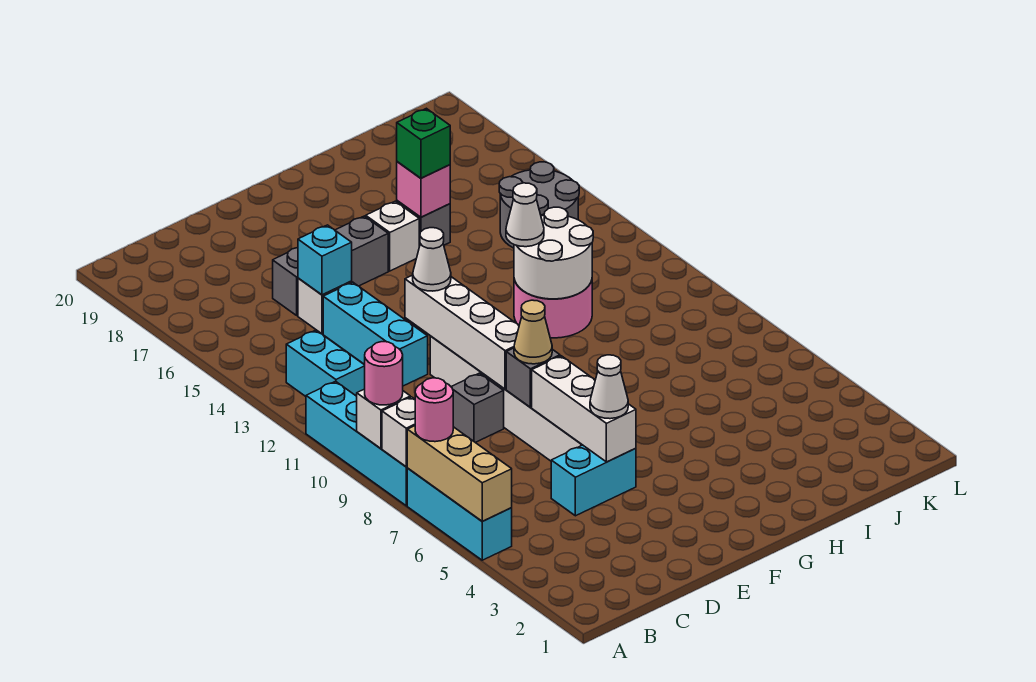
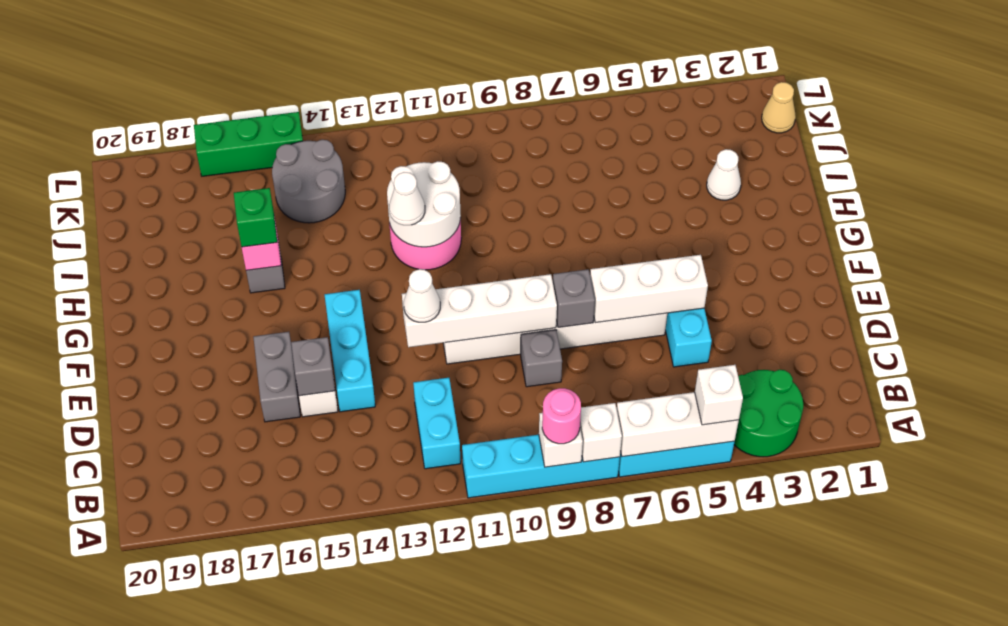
none -> green 2x2 round brick [734,370,803,457]
tan 1x3 brick [407,426,512,521] -> white 1x3 brick [617,392,739,457]
pink 1x1 round brick [415,378,453,442] -> none
cyan 1x2 brick [286,330,365,396] -> cyan 1x2 brick turned to [413,378,461,469]
cyan 1x3 brick [323,282,428,386] -> cyan 1x3 brick turned to [325,290,375,412]
cyan 1x1 brick [298,225,352,295] -> grey 1x1 brick [291,337,335,396]
grey 1x3 brick [273,216,388,315] -> grey 1x2 brick [253,332,300,422]
white 1x1 cone [590,355,628,419] -> white 1x1 cone moved to [707,149,741,200]
tan 1x1 cone [514,300,552,364] -> tan 1x1 cone moved to [762,82,796,133]
white 1x1 brick [366,201,419,271] -> white 1x1 brick moved to [695,365,743,425]
none -> green 1x3 brick [194,112,303,176]

